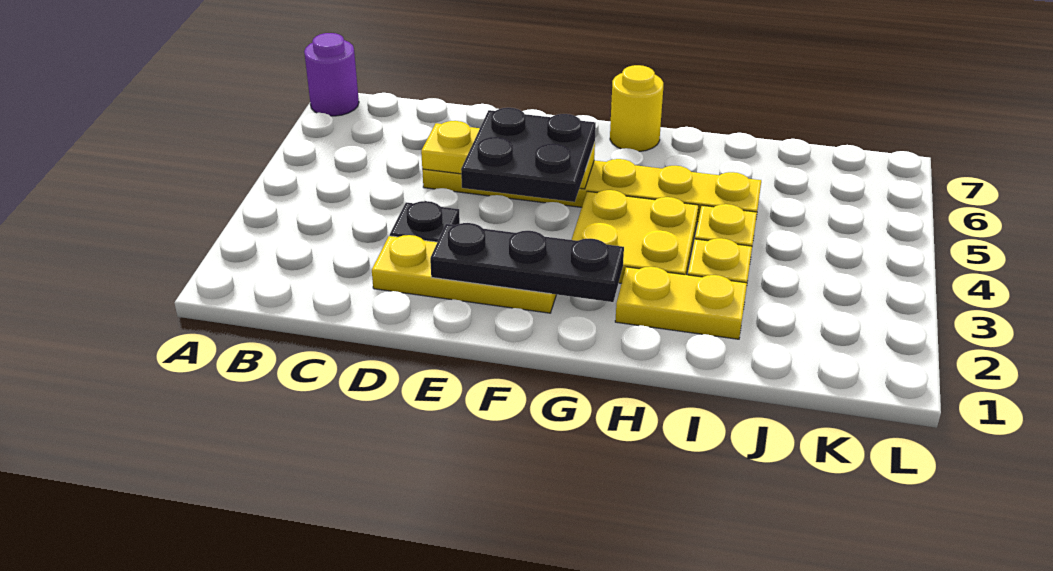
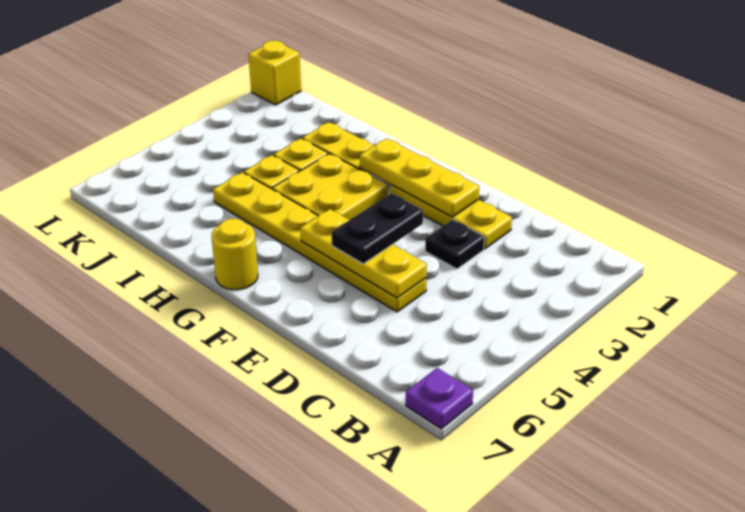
purple 1x1 round brick [304,33,359,116] -> purple 1x1 plate [406,368,473,429]
black 1x3 plate [430,223,624,302] -> yellow 1x3 plate [360,139,479,217]
black 2x2 plate [461,108,596,202] -> black 1x2 plate [332,193,423,264]
none -> yellow 1x1 brick [248,41,301,105]

